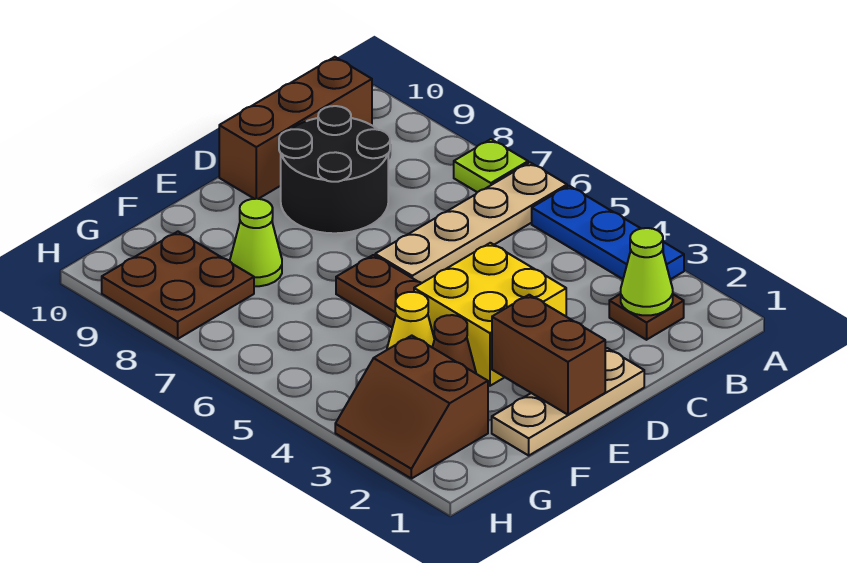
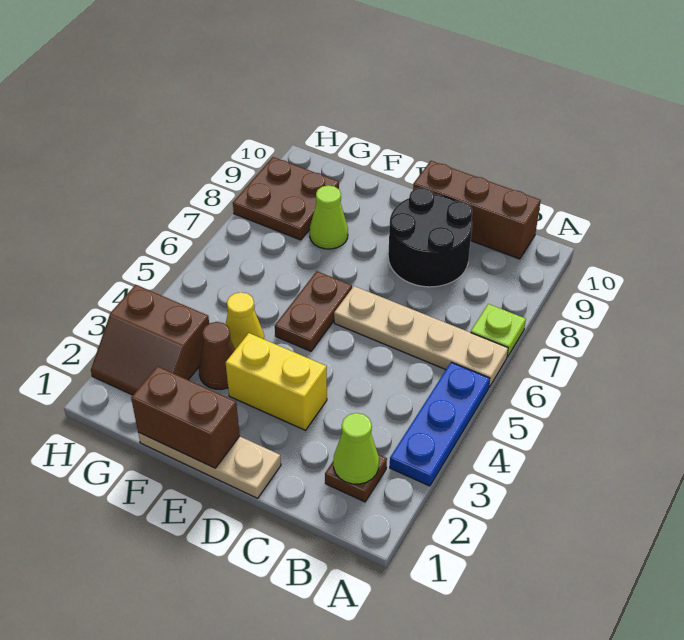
yellow 2x2 brick [414,243,566,386] -> yellow 1x2 brick [226,333,327,430]
brown 1x2 brick [492,295,605,415] -> brown 1x2 brick turned to [131,366,240,468]
brown 2x2 slope [335,336,488,479] -> brown 2x2 slope turned to [91,285,209,395]

